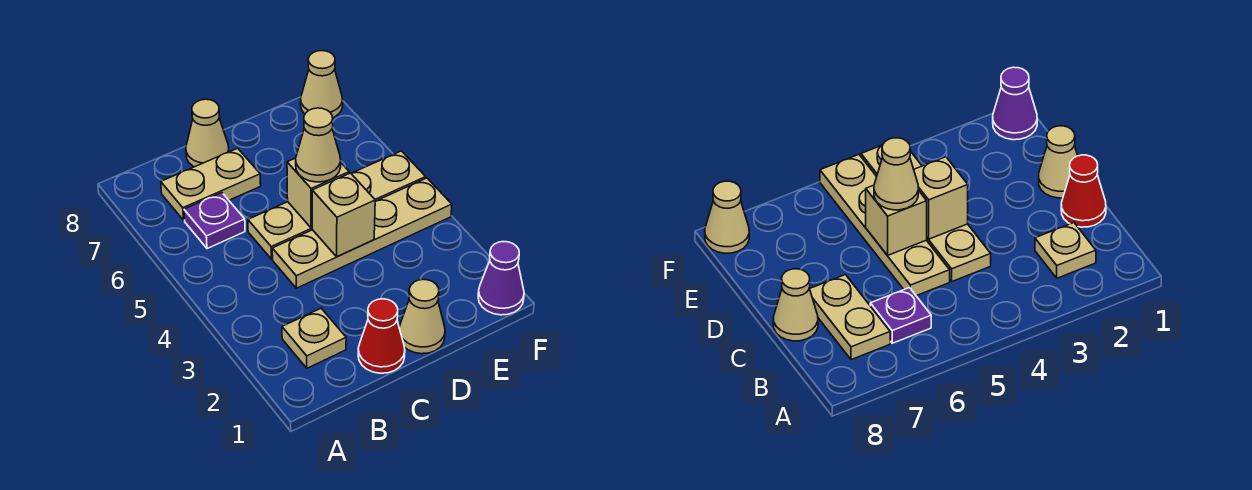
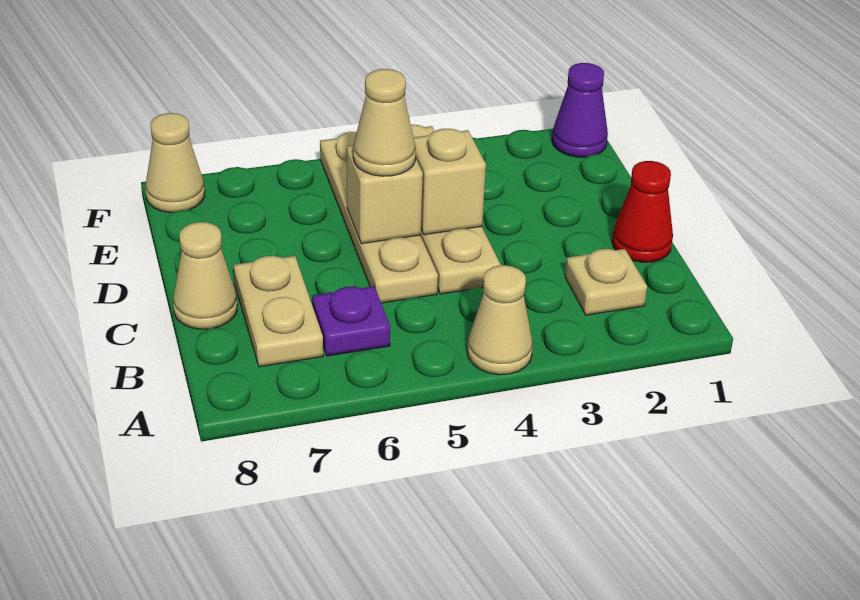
tan 1x1 cone [399,279,445,354] -> tan 1x1 cone moved to [467,265,533,375]

